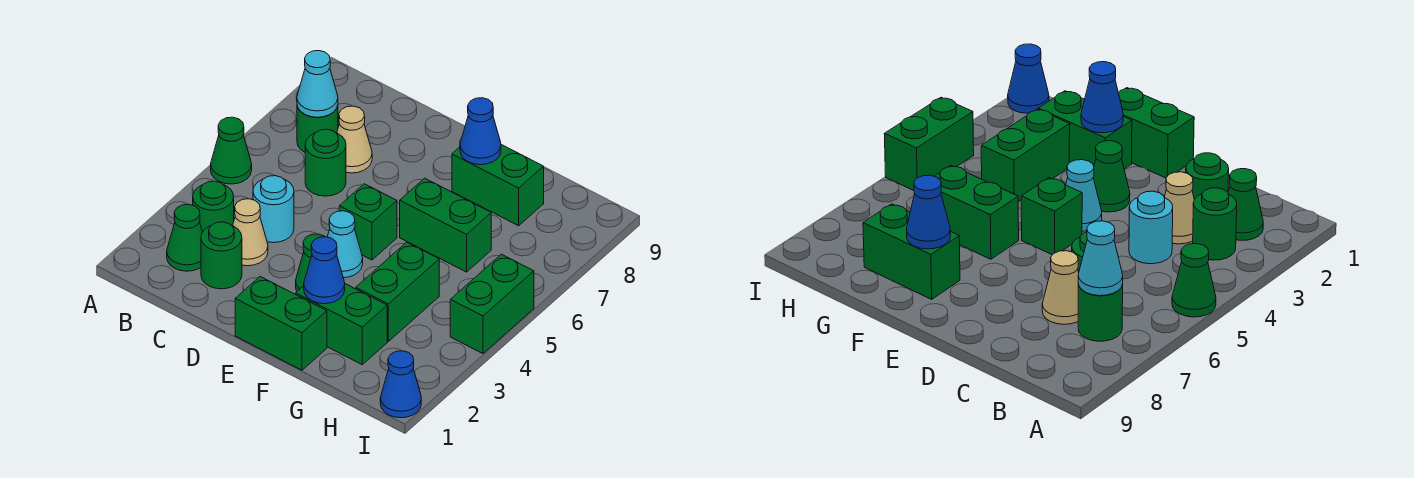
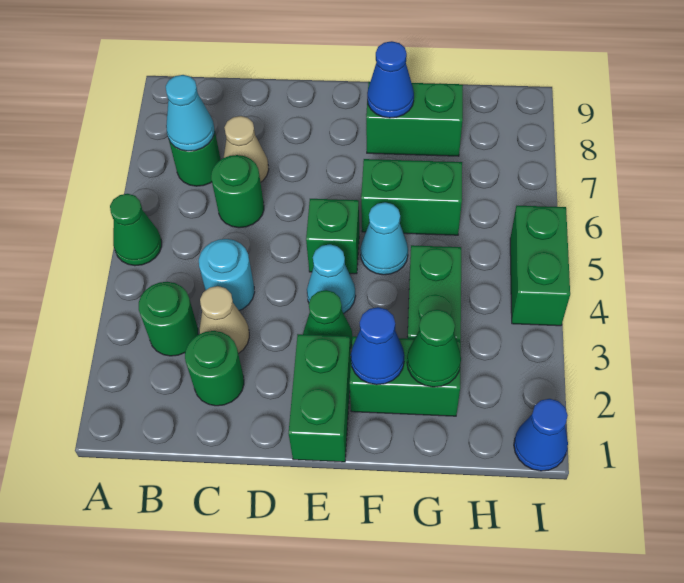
green 1x1 cone [167,204,202,271] -> green 1x1 cone moved to [407,310,461,387]
green 1x2 brick [235,277,327,370] -> green 1x2 brick turned to [289,334,351,462]
none -> cyan 1x1 cone [360,202,408,275]

